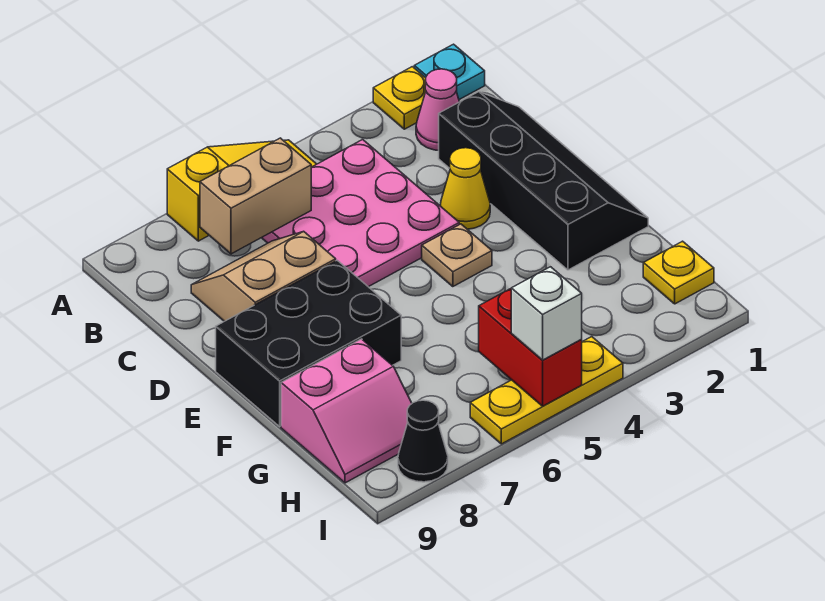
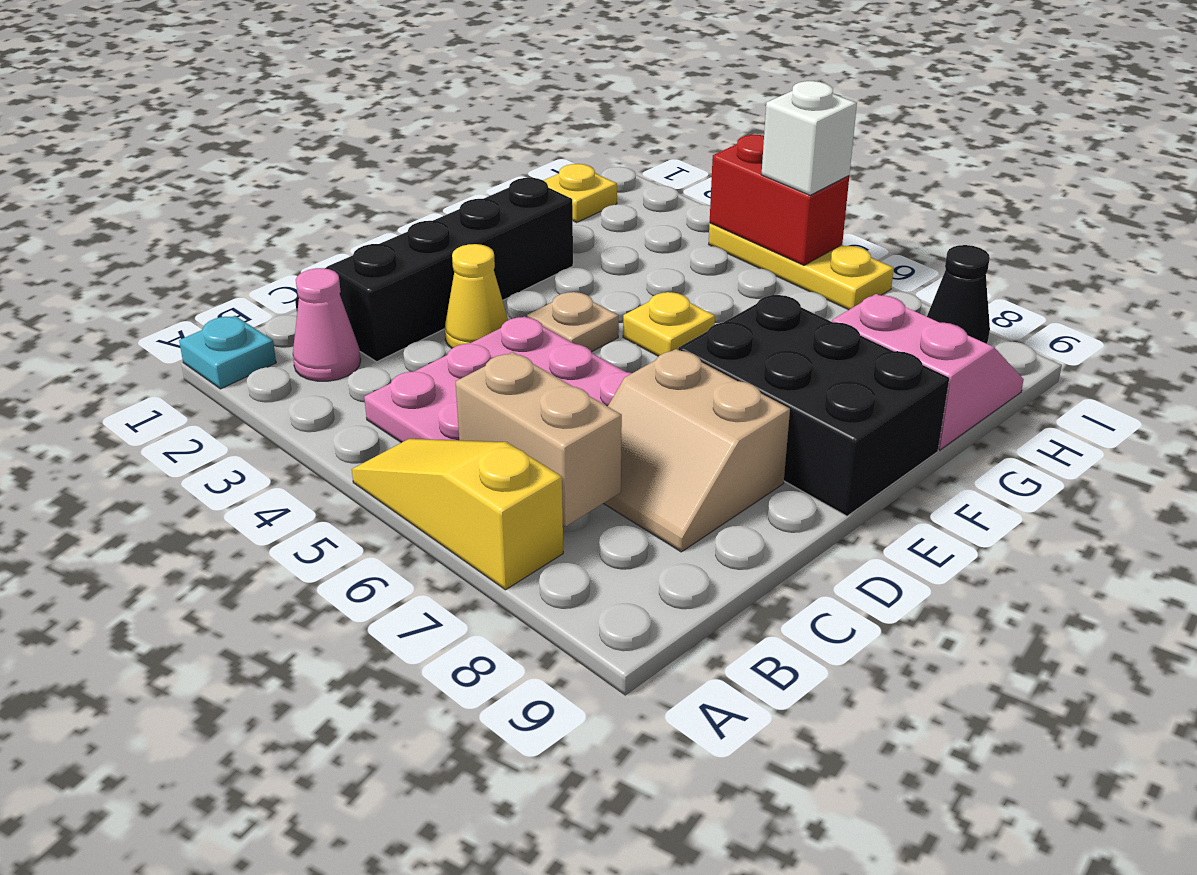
yellow 1x1 plate [373,67,426,129] -> yellow 1x1 plate moved to [623,292,715,356]
red 1x2 brick [479,289,582,406] -> red 1x2 brick turned to [710,135,849,265]

